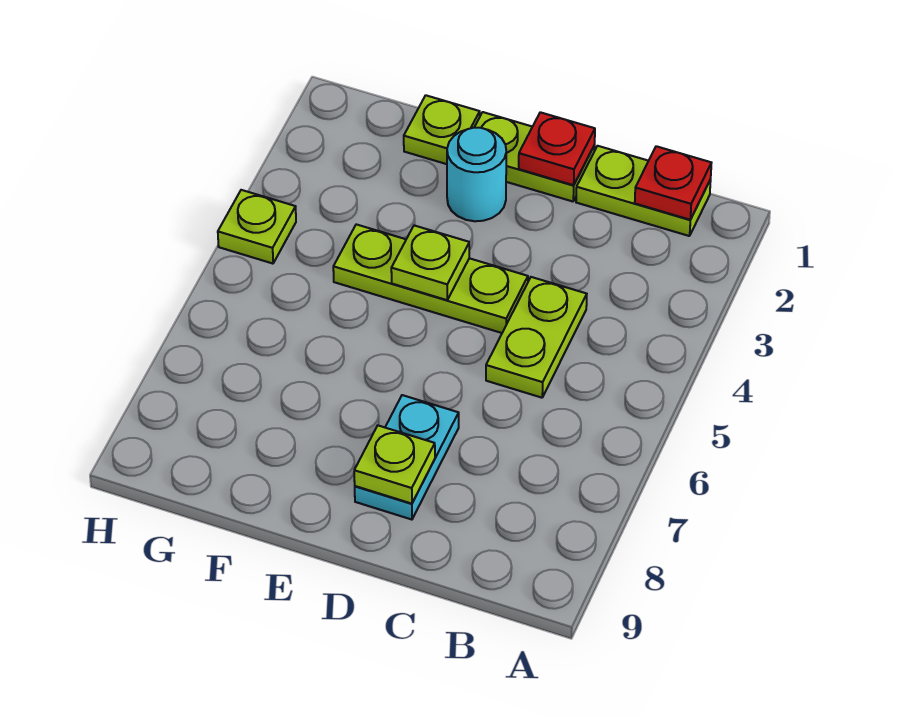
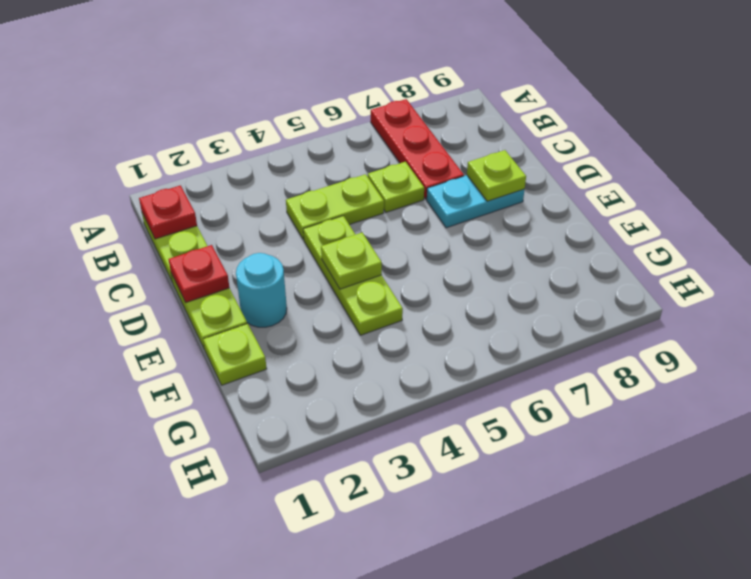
none -> red 1x3 plate [371,99,464,199]
lime 1x1 plate [218,190,296,264] -> lime 1x1 plate moved to [368,162,424,212]

